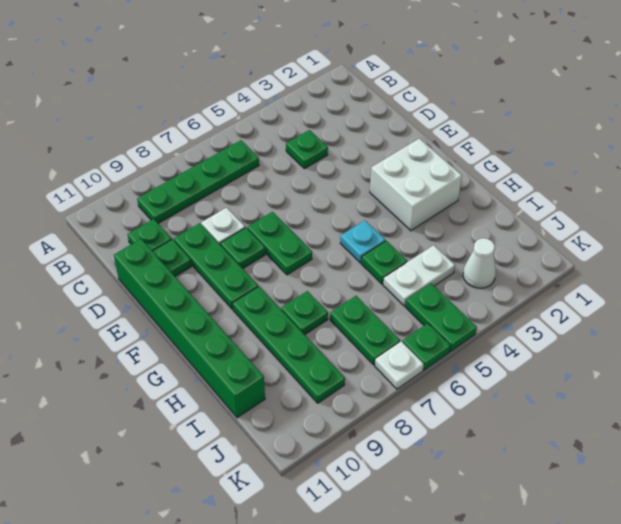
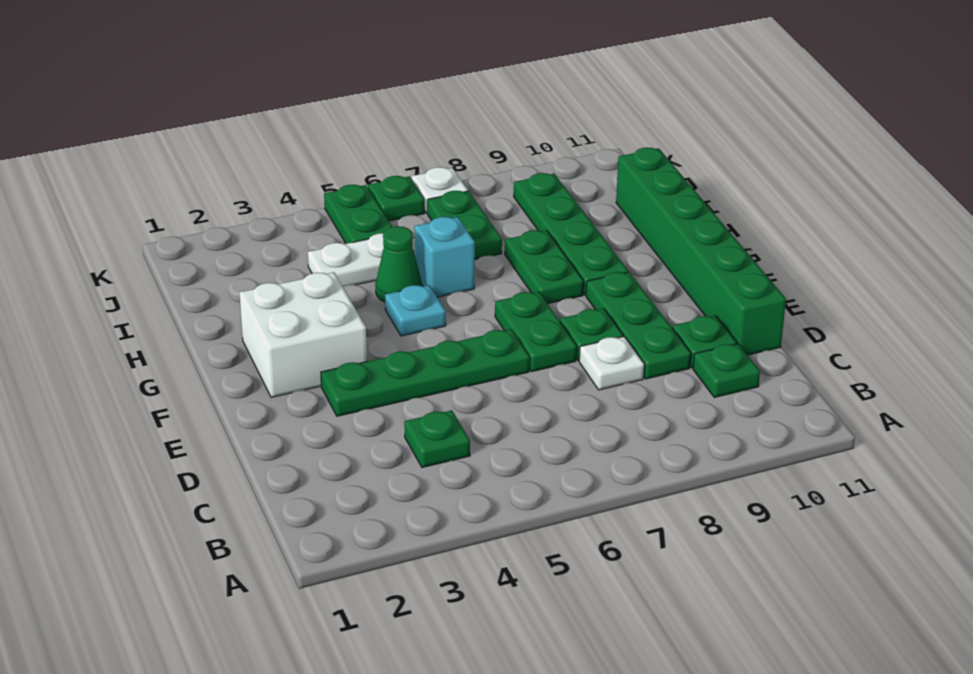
green 1x4 plate [137,140,259,223] -> green 1x4 plate moved to [321,329,529,416]
green 1x1 plate [361,241,407,284] -> green 1x1 cone [375,226,422,302]
none -> cyan 1x1 brick [414,217,475,297]
green 1x1 plate [281,291,328,335] -> green 1x2 plate [505,230,583,304]
white 1x1 cone [463,238,496,288] -> none

